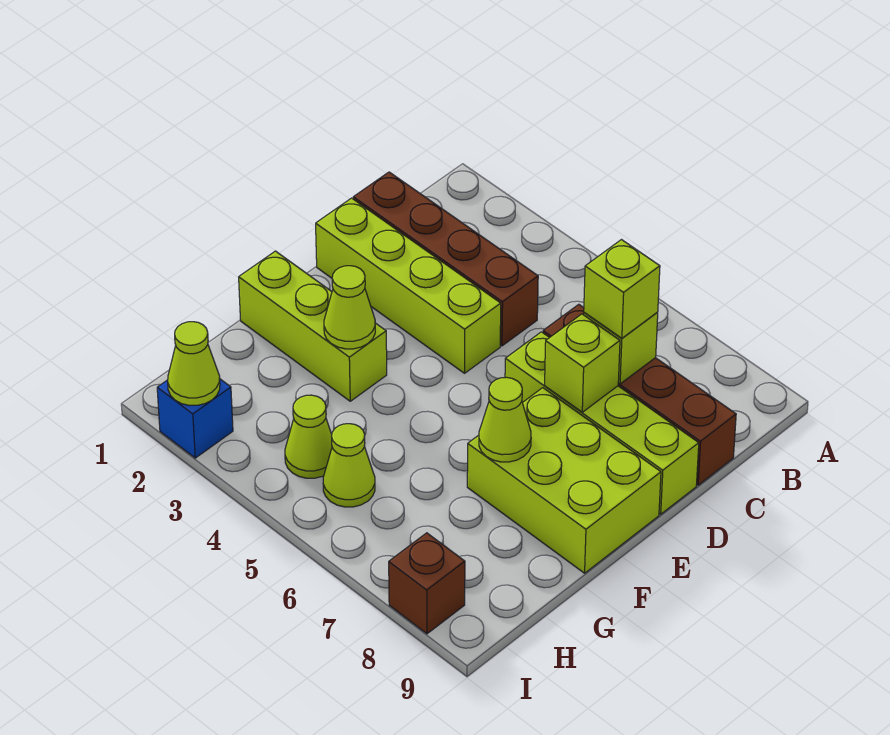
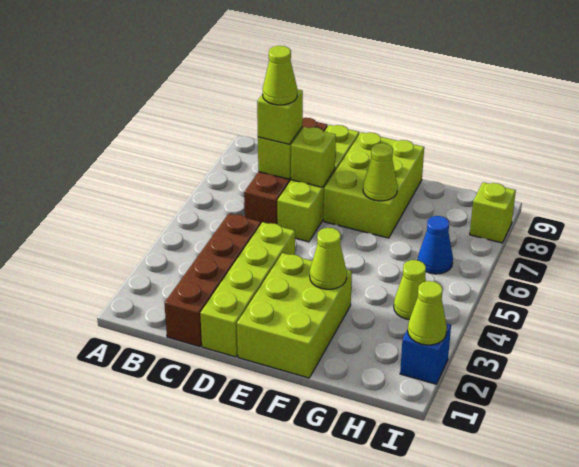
lime 1x3 brick [239,251,387,401] -> lime 2x3 brick [237,253,352,378]
lime 1x1 cone [323,424,375,507] -> lime 1x1 cone moved to [263,46,297,105]
none -> blue 1x1 cone [418,216,453,274]
brown 1x1 brick [389,533,465,634] -> lime 1x1 brick [470,182,516,243]

